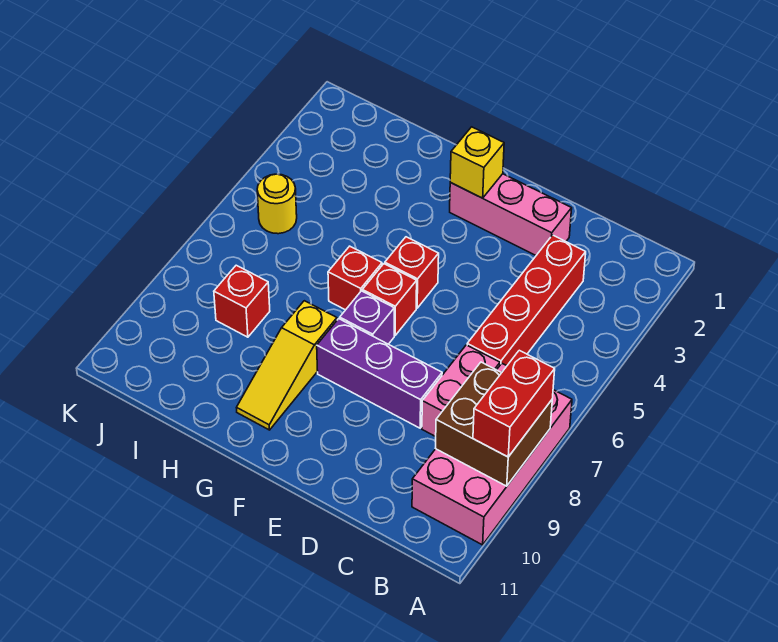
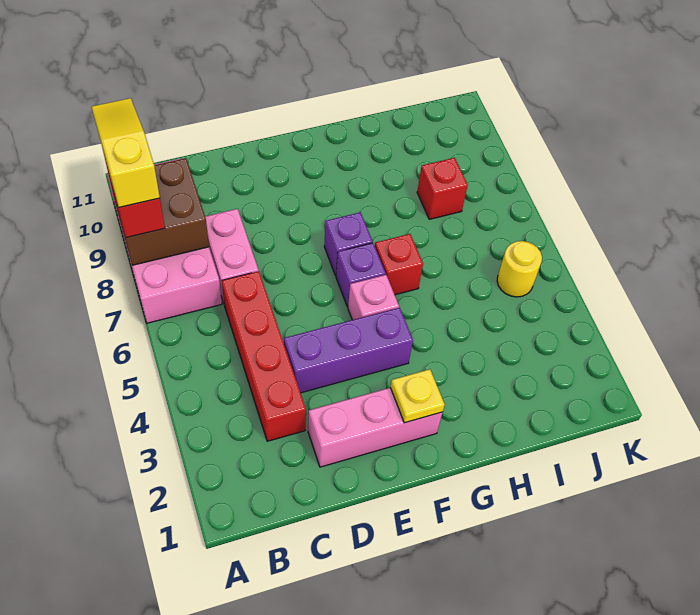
purple 1x3 brick [317,319,442,428] -> purple 1x3 brick moved to [284,308,413,393]
yellow 1x1 brick [450,127,504,198] -> yellow 1x1 plate [390,369,445,423]
red 1x1 brick [385,237,439,308] -> pink 1x1 brick [348,275,399,320]
red 1x1 brick [362,264,417,335] -> purple 1x1 brick [336,243,386,307]
yellow 1x3 slope [236,301,337,430] -> yellow 1x3 slope moved to [92,98,160,207]

